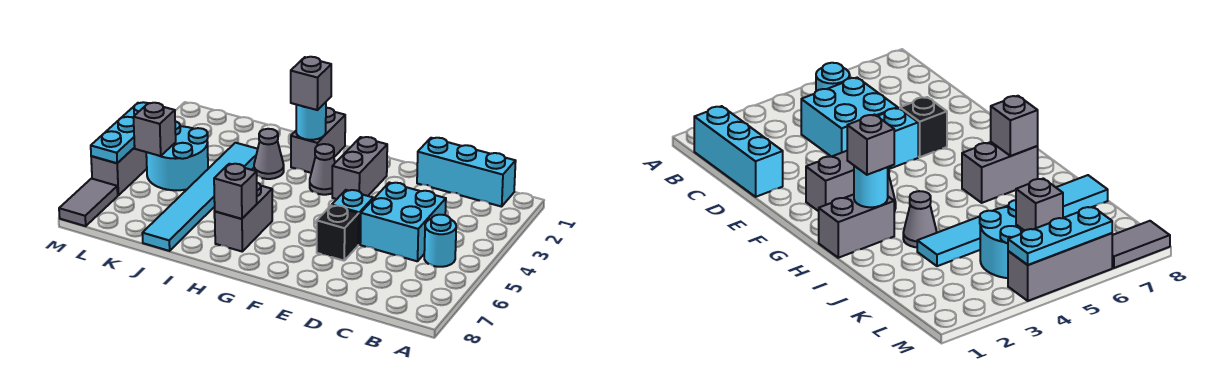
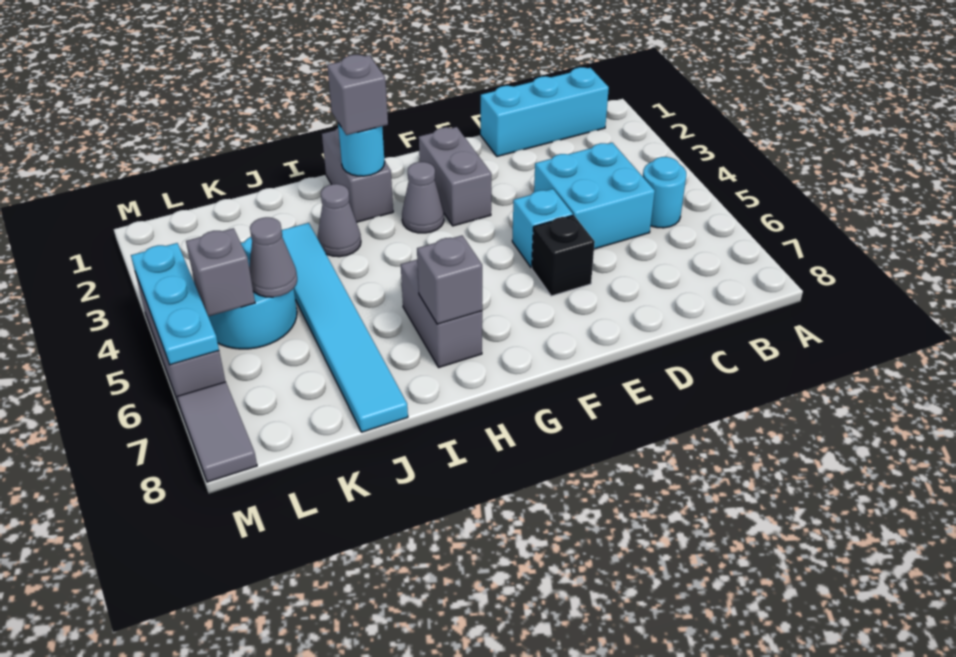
none -> grey 1x1 cone [249,217,297,297]

